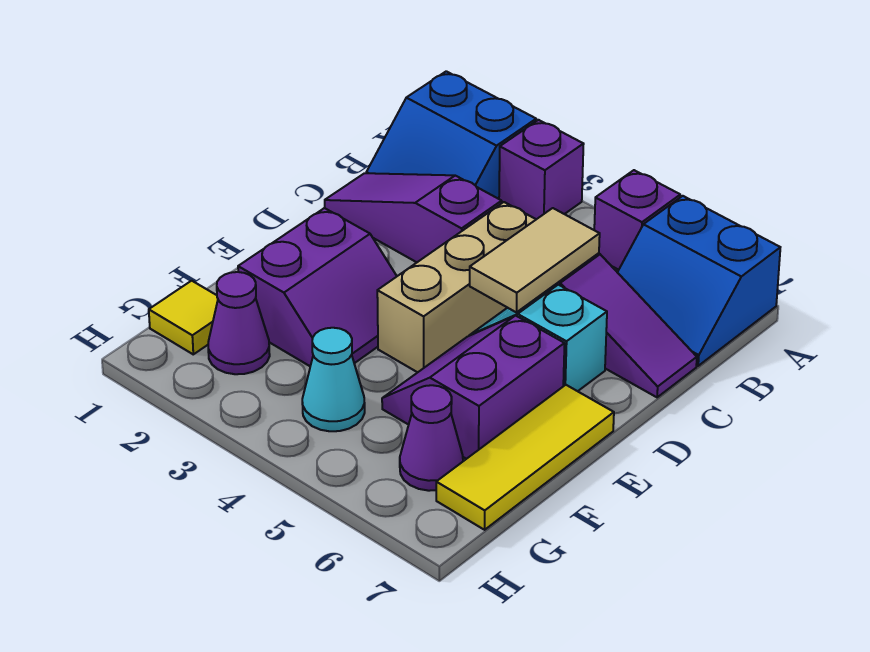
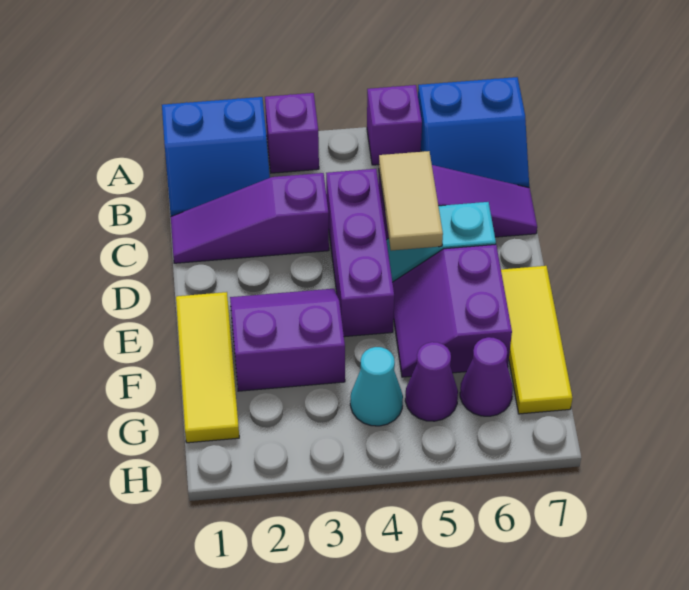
tan 1x3 brick [377,202,536,372] -> purple 1x3 brick [326,169,394,337]
purple 2x2 slope [238,208,397,366] -> purple 2x2 slope turned to [230,289,345,391]
yellow 1x1 tile [149,281,218,354] -> yellow 1x3 tile [176,292,239,443]
purple 1x1 cone [208,272,270,374] -> purple 1x1 cone moved to [405,342,458,421]

